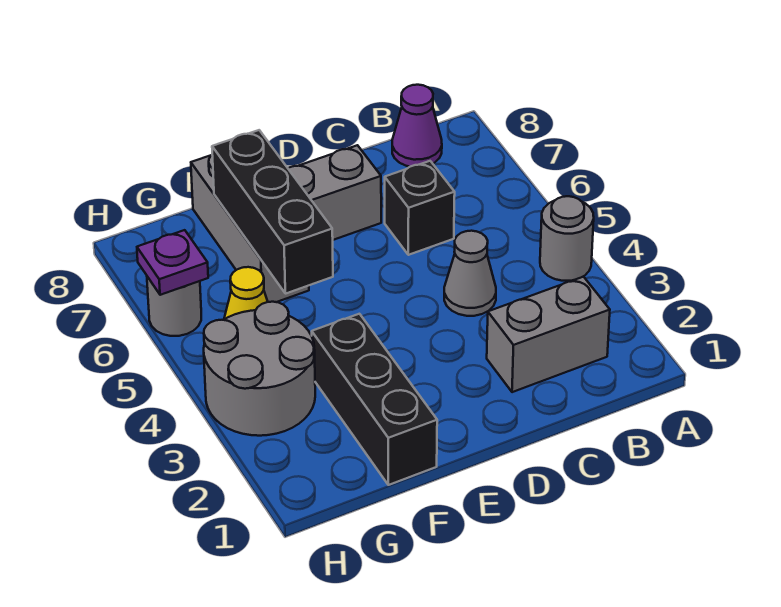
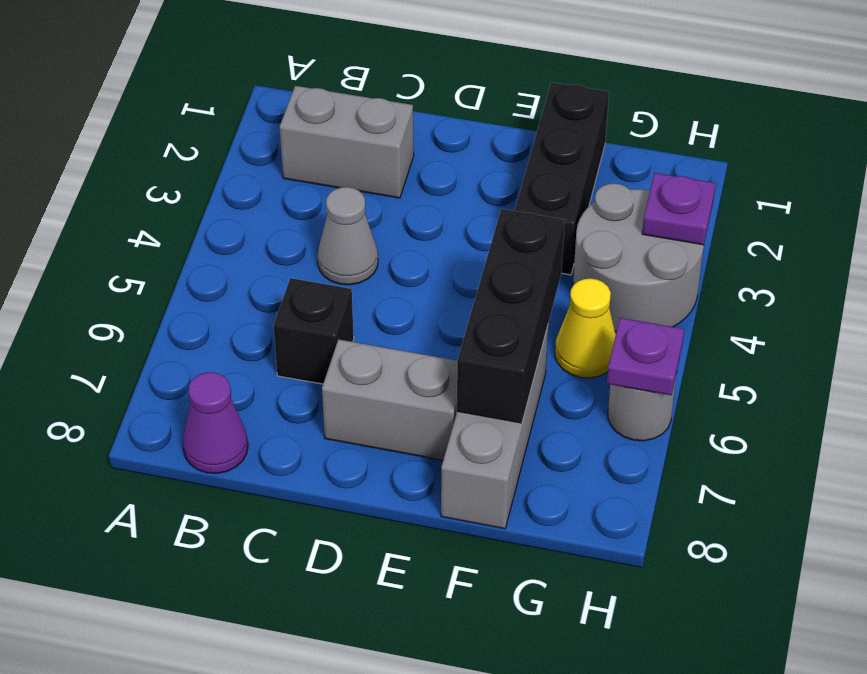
grey 1x1 round brick [540,196,594,281] -> none
none -> purple 1x1 plate [642,173,716,245]

